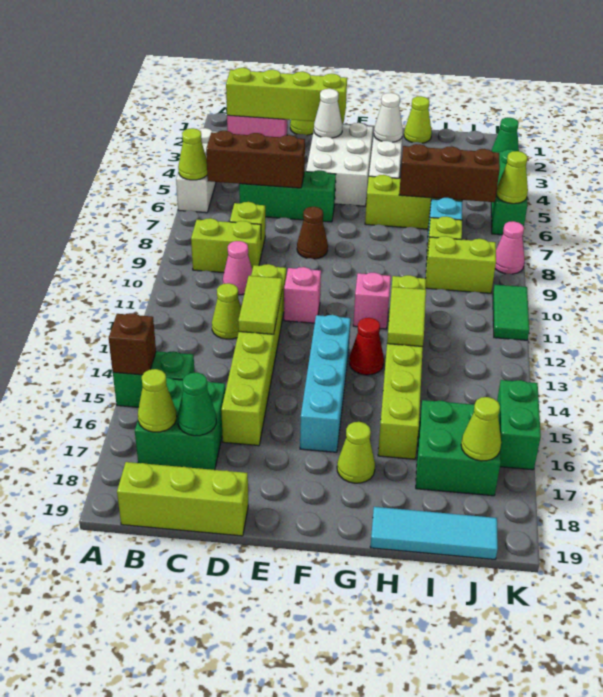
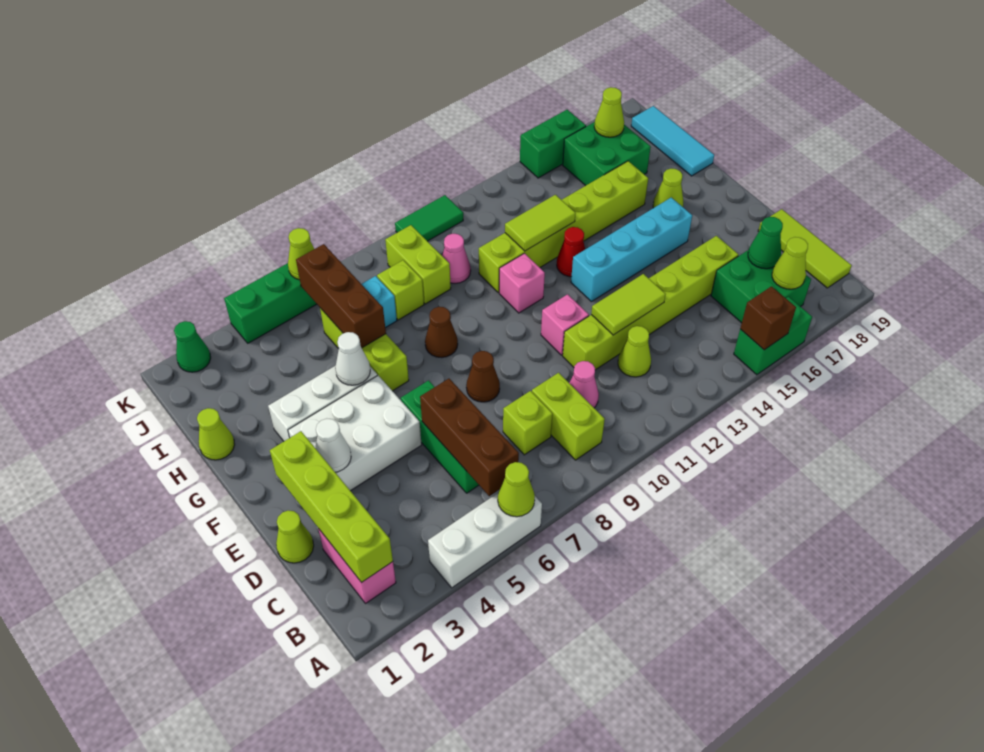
green 1x2 brick [113,351,195,407] -> green 1x2 brick turned to [734,297,812,375]
lime 1x3 brick [117,462,248,536] -> lime 1x3 tile [758,209,852,288]
white 1x1 cone [374,93,403,142] -> white 1x1 cone moved to [335,332,370,385]
none -> brown 1x1 cone [425,307,458,358]
pink 1x1 cone [495,221,525,274] -> pink 1x1 cone moved to [442,234,471,283]

